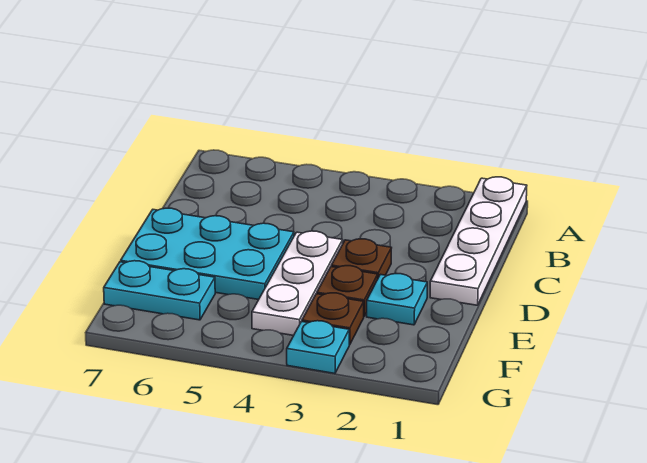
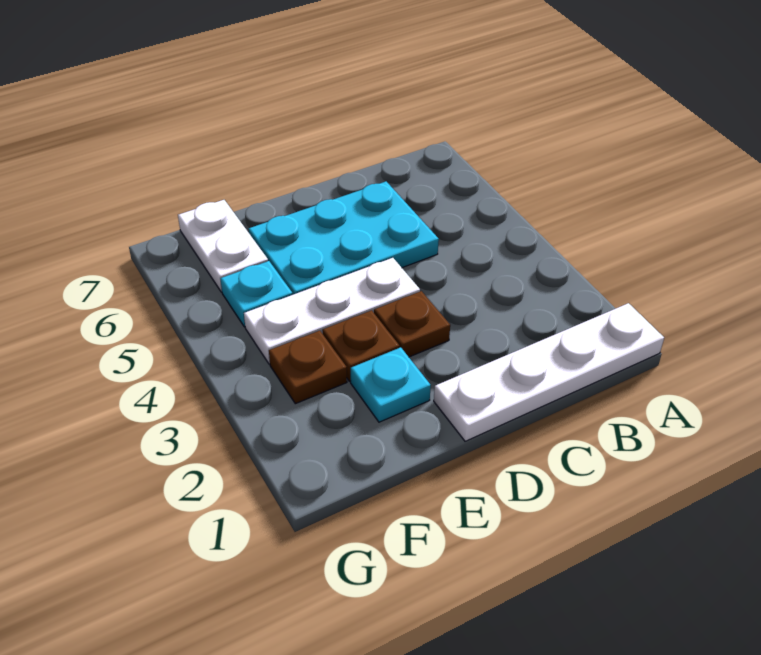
cyan 2x3 plate [121,208,294,300] -> cyan 2x3 plate turned to [249,181,439,295]
cyan 1x2 plate [104,261,215,320] -> white 1x2 plate [178,200,268,292]
cyan 1x1 plate [287,321,349,373] -> cyan 1x1 plate moved to [220,261,293,327]

